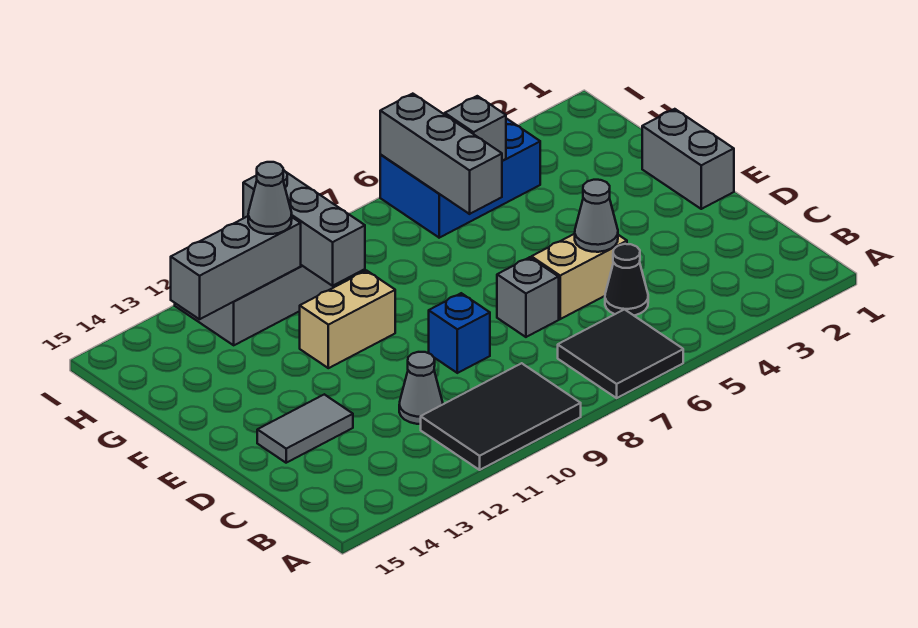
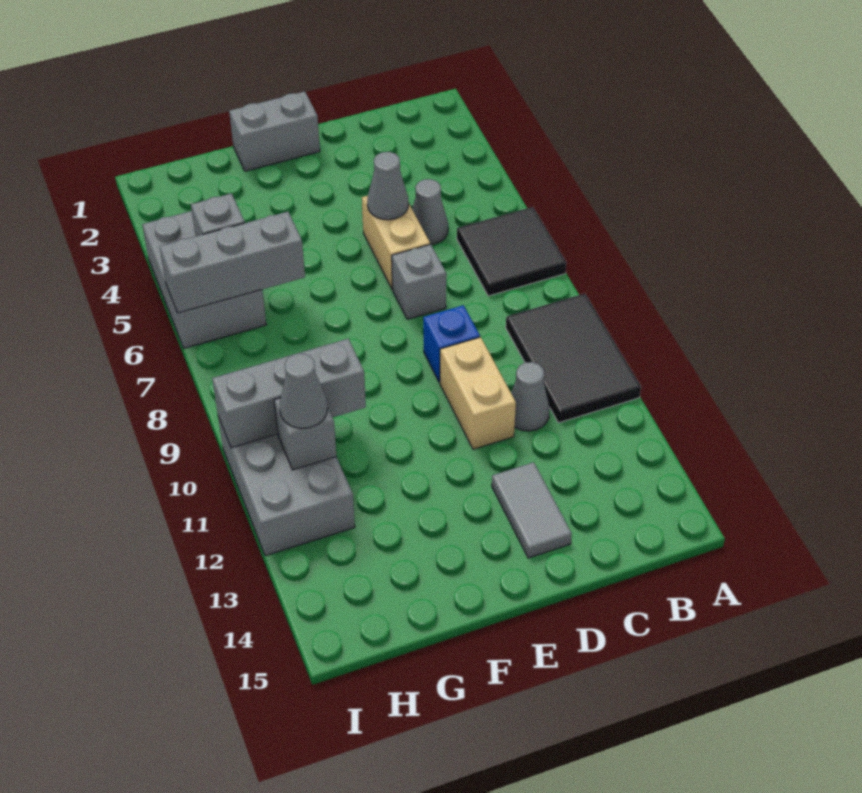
black 1x1 cone [605,244,648,315] -> grey 1x1 cone [412,179,448,244]
tan 1x2 brick [300,271,395,368] -> tan 1x2 brick moved to [440,337,516,449]
blue 2x3 brick [380,118,540,238] -> grey 2x3 brick [142,211,266,348]
grey 1x3 brick [171,216,301,319] -> grey 1x1 brick [274,398,337,470]

